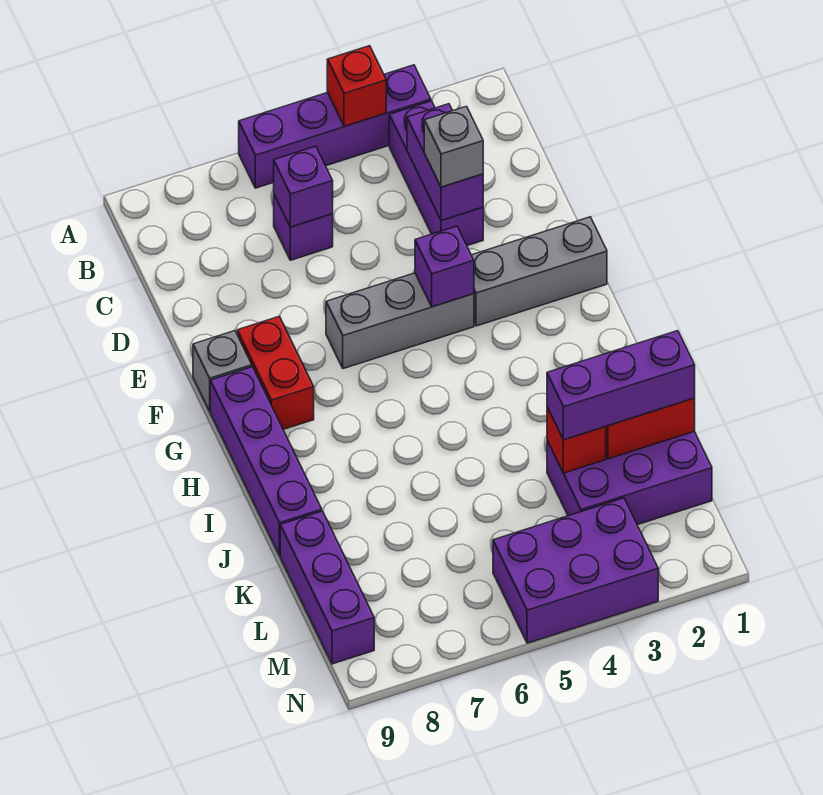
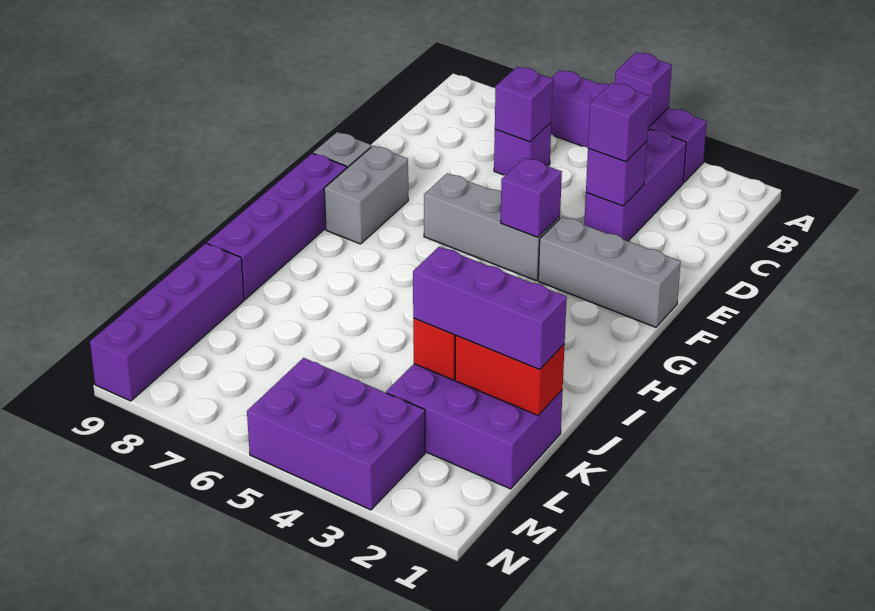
red 1x1 brick [327,46,386,127] -> purple 1x1 brick [615,53,672,127]
purple 1x2 brick [407,104,483,221] -> purple 1x1 brick [586,141,647,206]
grey 1x1 brick [424,106,483,187] -> purple 1x1 brick [588,83,650,162]
red 1x2 brick [237,316,314,429] -> grey 1x2 brick [324,146,408,244]
purple 1x3 brick [280,511,374,664] -> purple 1x4 brick [90,243,244,401]

